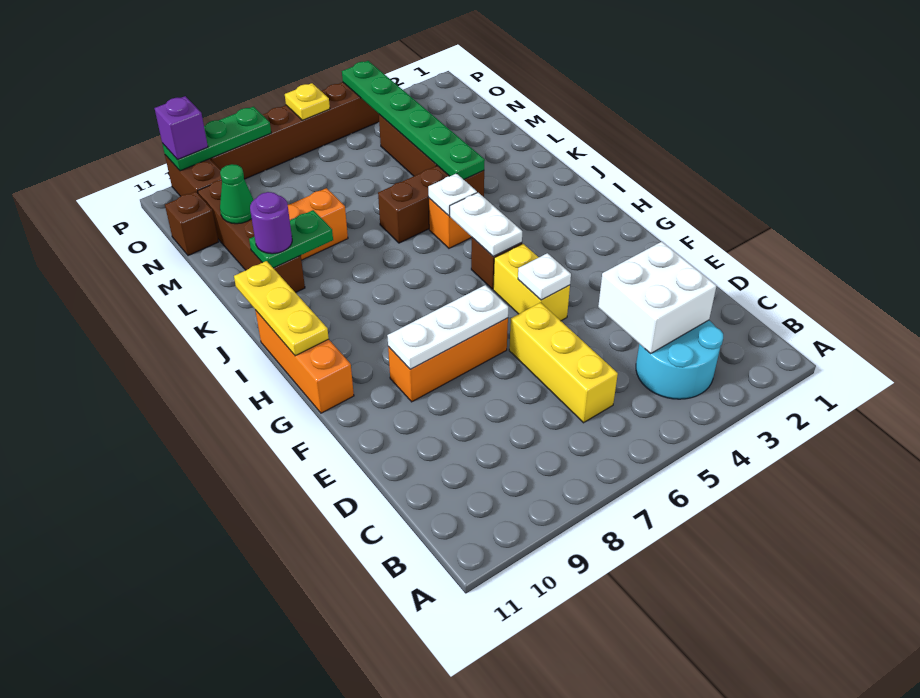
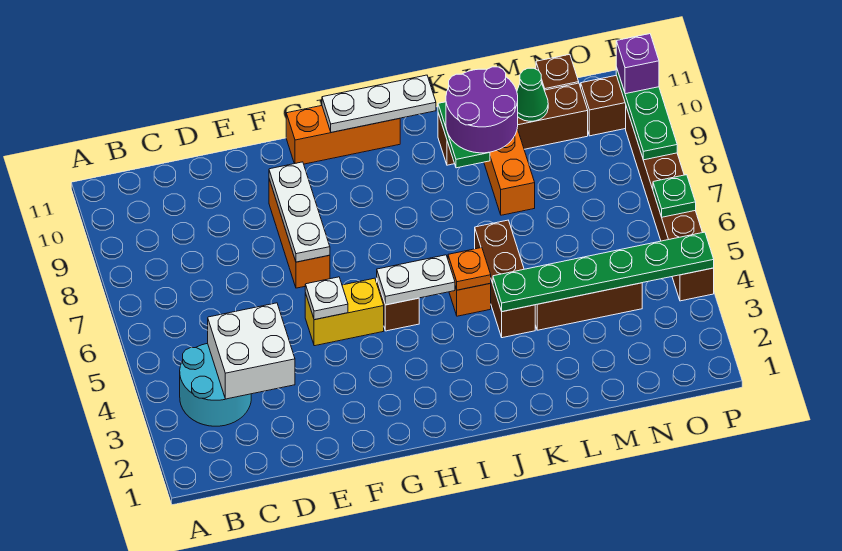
yellow 1x3 brick [509,302,618,423] -> none
yellow 1x3 plate [234,261,329,356] -> white 1x3 plate [322,75,436,132]
white 1x1 plate [428,174,477,216] -> orange 1x1 plate [448,248,491,290]
purple 1x1 round brick [250,192,292,254] -> purple 2x2 round brick [446,67,518,153]
yellow 1x1 plate [285,83,330,120] -> green 1x1 plate [653,175,696,217]

